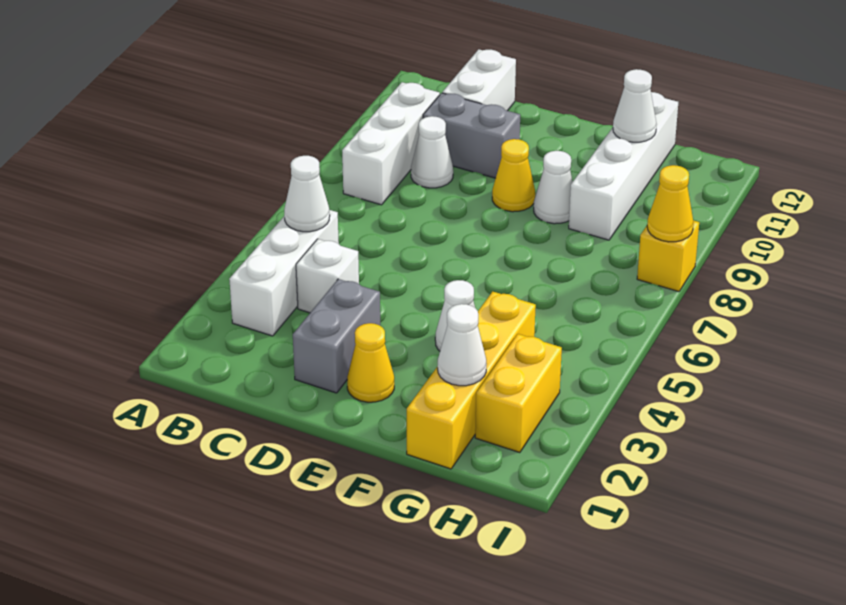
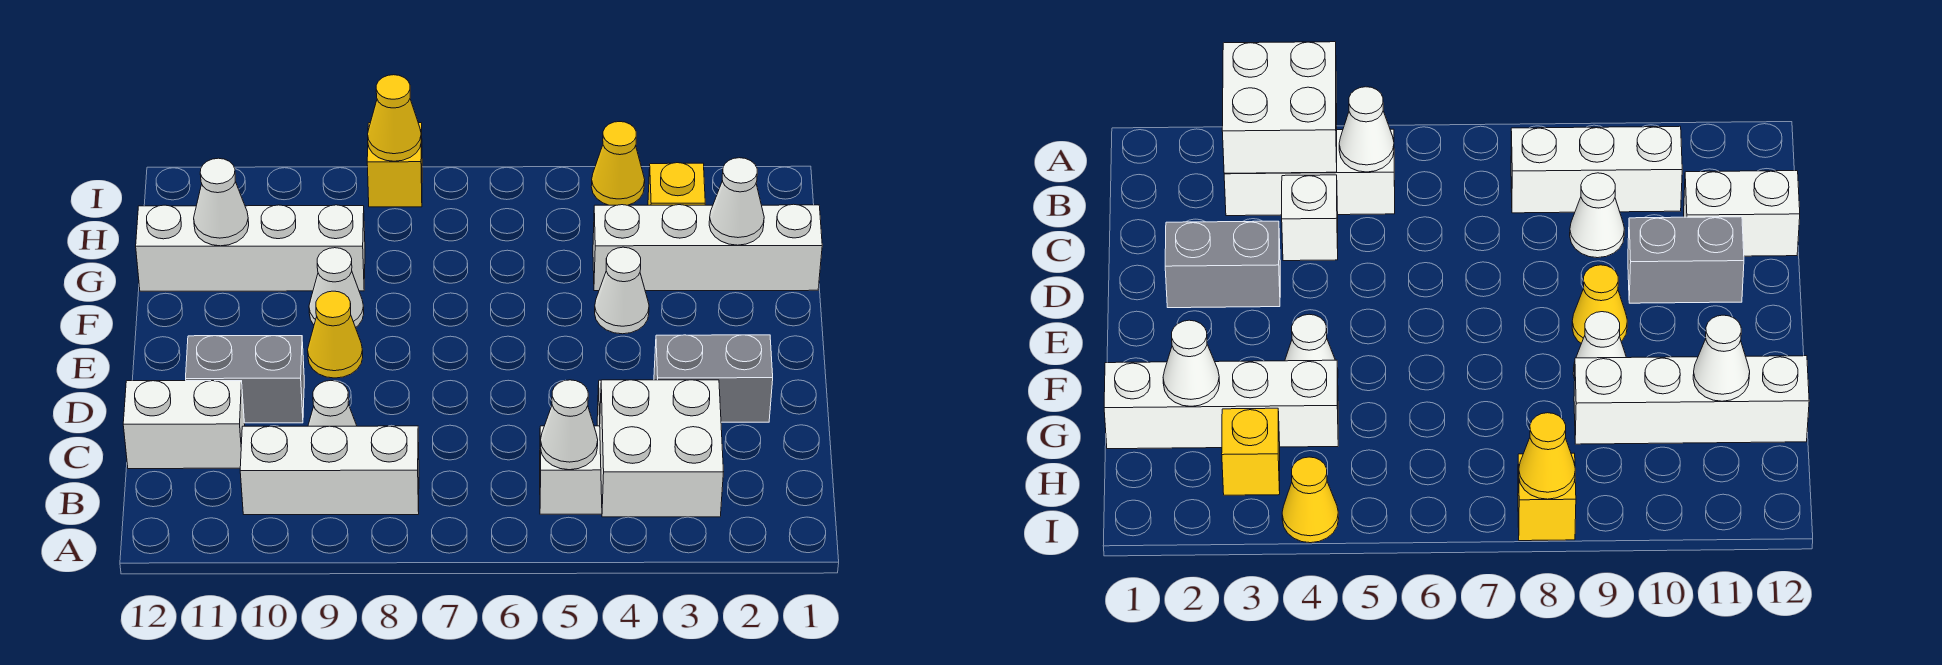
none -> white 2x2 brick [600,380,724,517]
grey 1x2 brick [423,93,520,178] -> grey 1x2 brick turned to [186,336,304,423]
yellow 1x1 cone [347,323,394,402] -> yellow 1x1 cone moved to [591,122,645,205]
yellow 1x4 brick [407,292,536,469] -> white 1x4 brick [593,204,822,291]
yellow 1x2 brick [475,334,562,453] -> yellow 1x1 brick [648,163,705,205]

